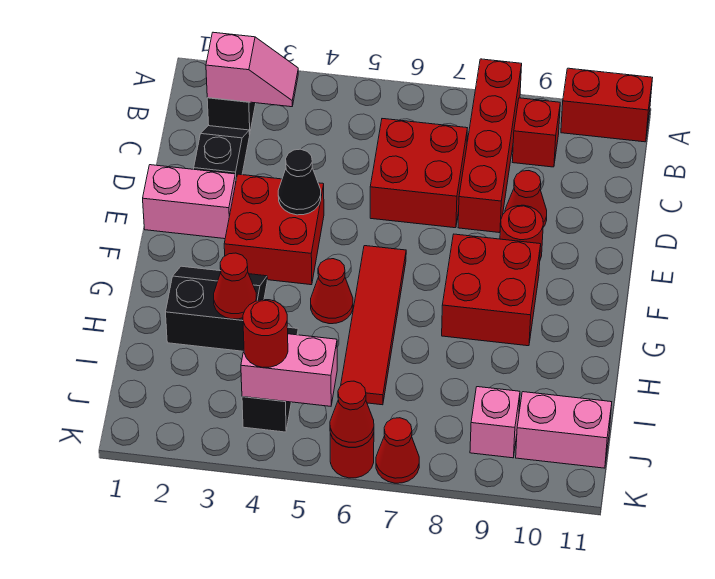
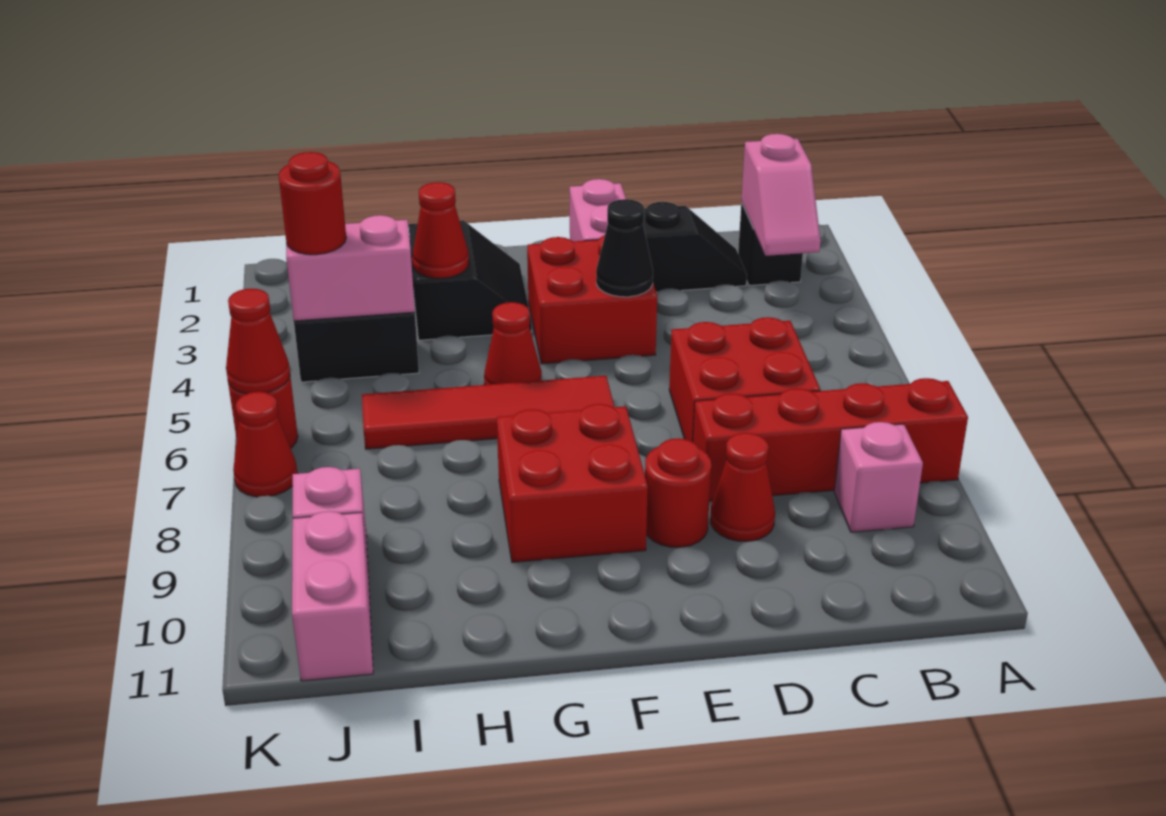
red 1x2 brick [561,68,652,142] -> none
red 1x1 brick [512,98,560,167] -> pink 1x1 brick [834,422,923,532]
pink 1x2 brick [241,334,337,406] -> pink 1x2 brick turned to [286,215,415,321]

